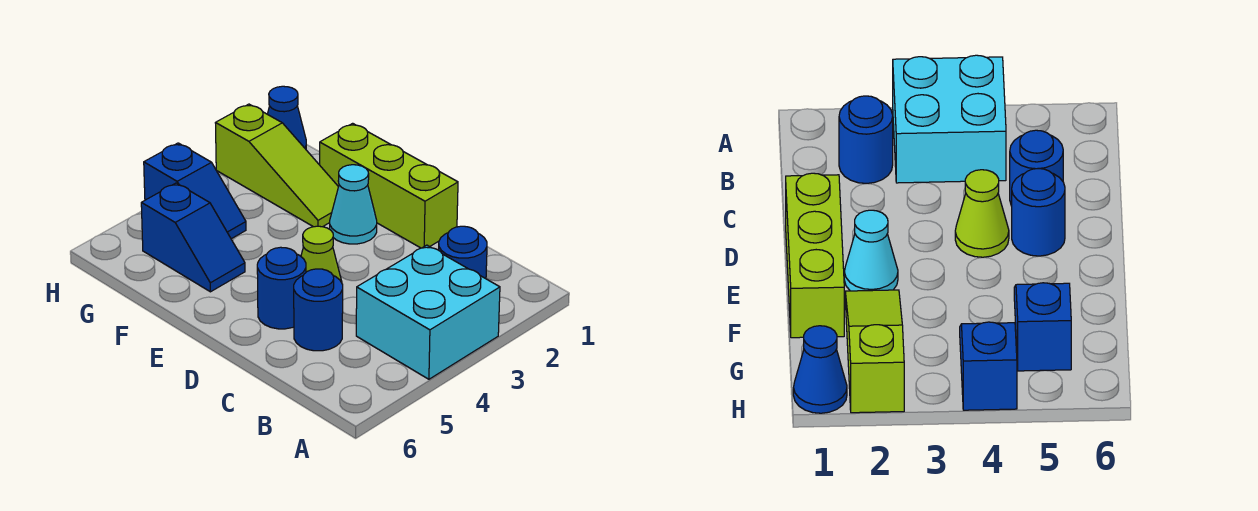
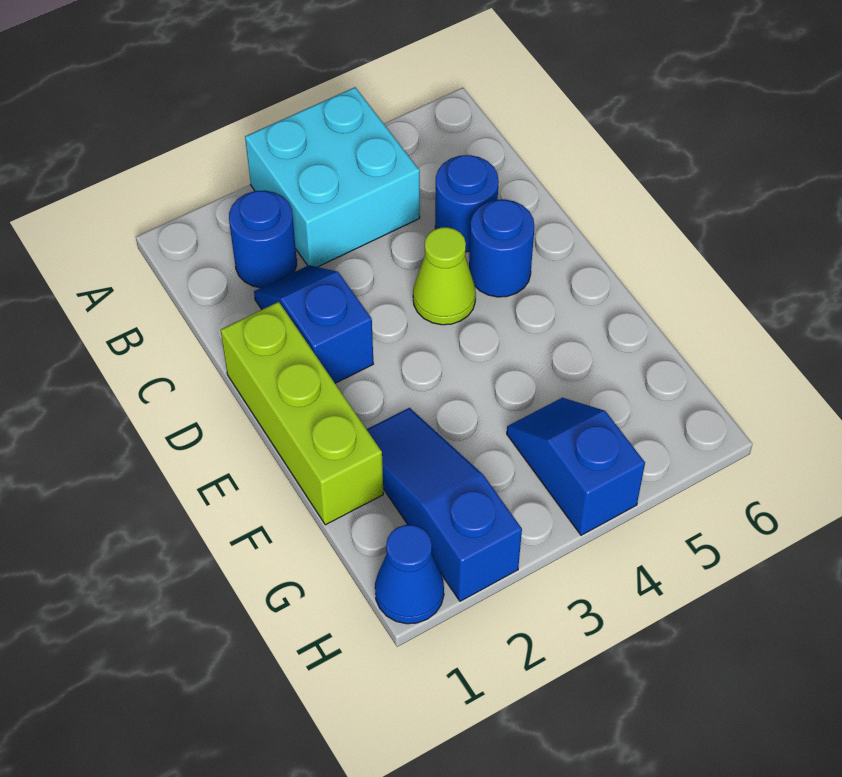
cyan 1x1 cone [330,165,377,244] -> none
lime 1x3 slope [216,104,338,227] -> blue 1x3 slope [367,408,522,601]
blue 1x2 slope [141,183,245,292] -> blue 1x2 slope moved to [254,265,373,383]

